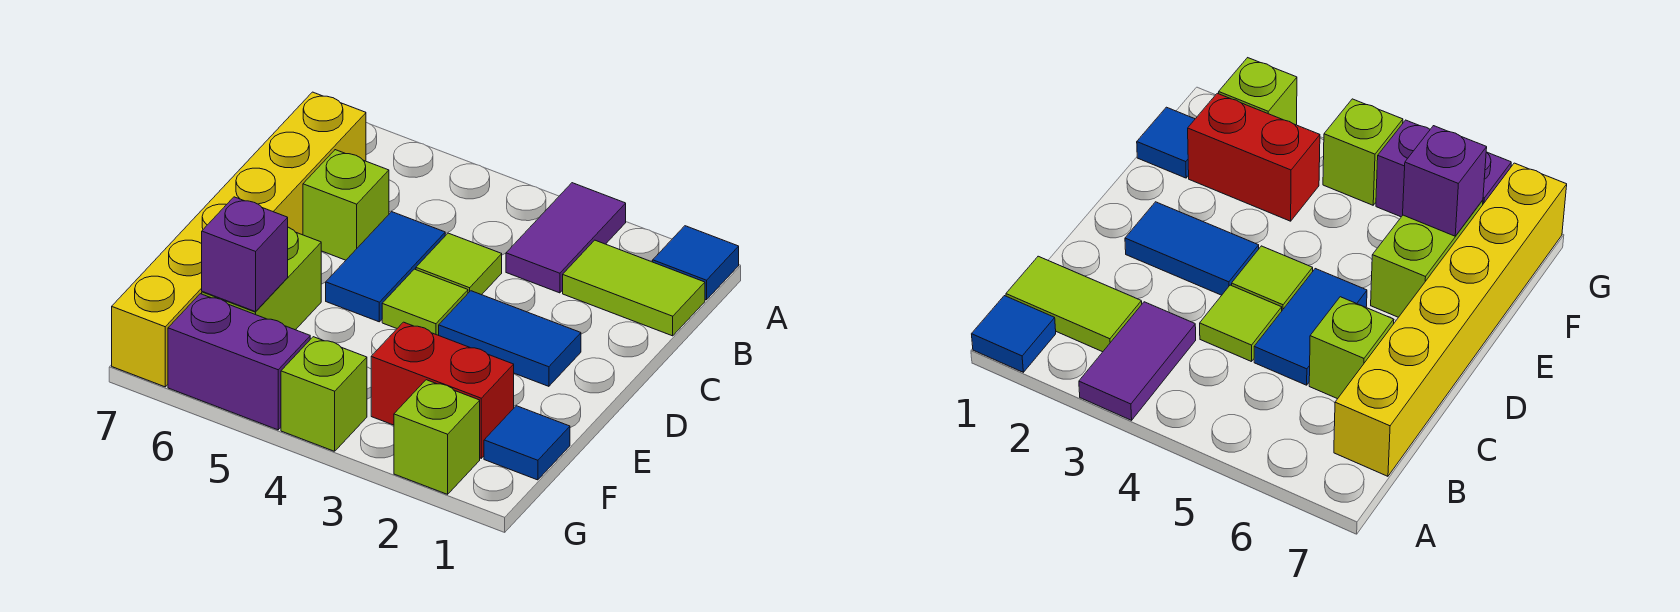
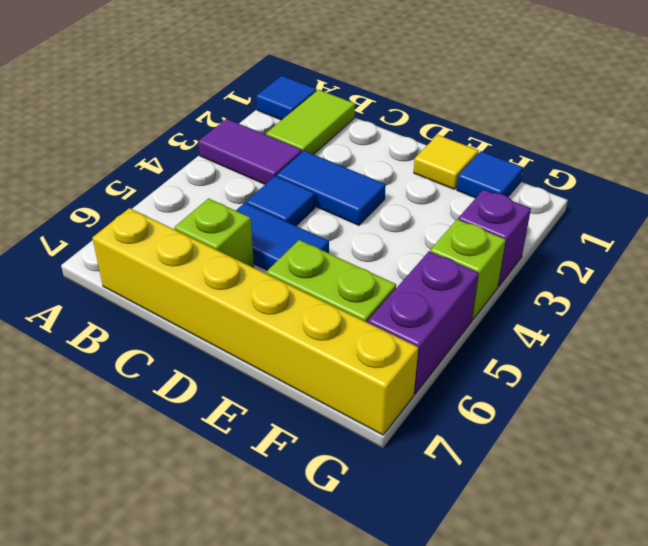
lime 1x1 tile [416,233,502,295] -> blue 1x1 tile [246,176,315,226]
blue 1x2 tile [439,291,581,386] -> blue 1x2 tile turned to [277,151,386,225]
lime 1x1 tile [382,269,468,335] -> none
none -> yellow 1x1 tile [414,135,478,189]
red 1x2 brick [371,322,514,458] -> none
purple 1x1 brick [202,197,288,312] -> purple 1x1 brick moved to [458,190,531,286]
lime 1x1 brick [394,380,480,494] -> none

